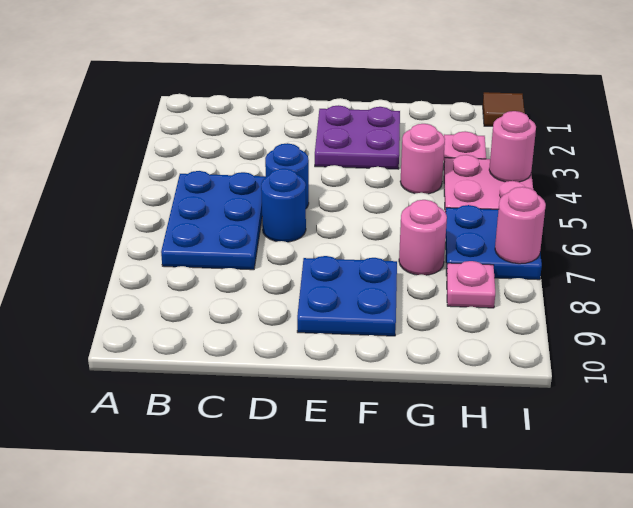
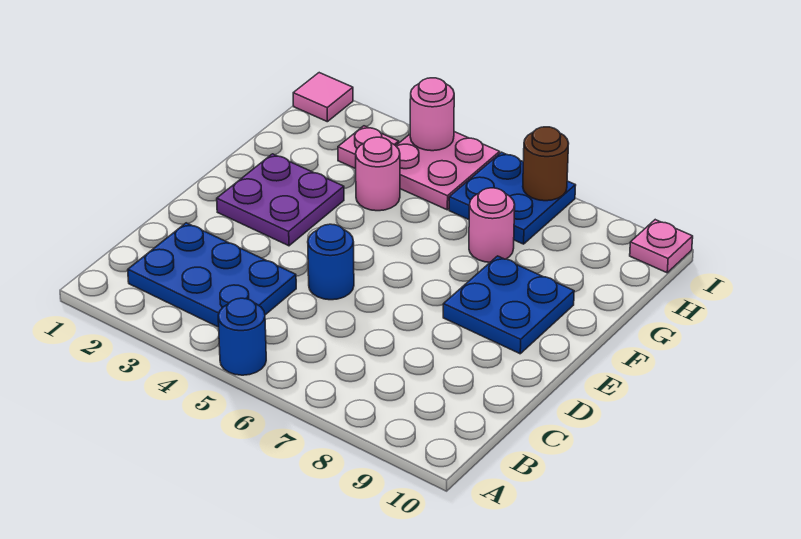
blue 2x3 plate [161,171,266,270] -> blue 2x3 plate moved to [128,223,296,327]
blue 1x1 round brick [261,169,306,242] -> blue 1x1 round brick moved to [218,298,266,375]
pink 1x1 plate [447,261,495,308] -> pink 1x1 plate moved to [630,220,693,273]
brown 1x1 tile [483,92,525,126] -> pink 1x1 tile [293,73,353,122]
pink 1x1 round brick [495,187,546,264] -> brown 1x1 round brick [523,127,569,201]

